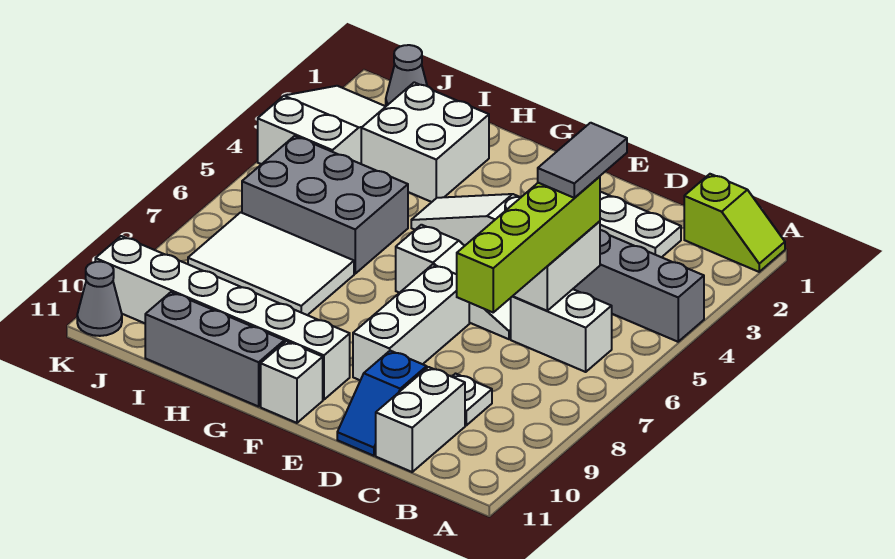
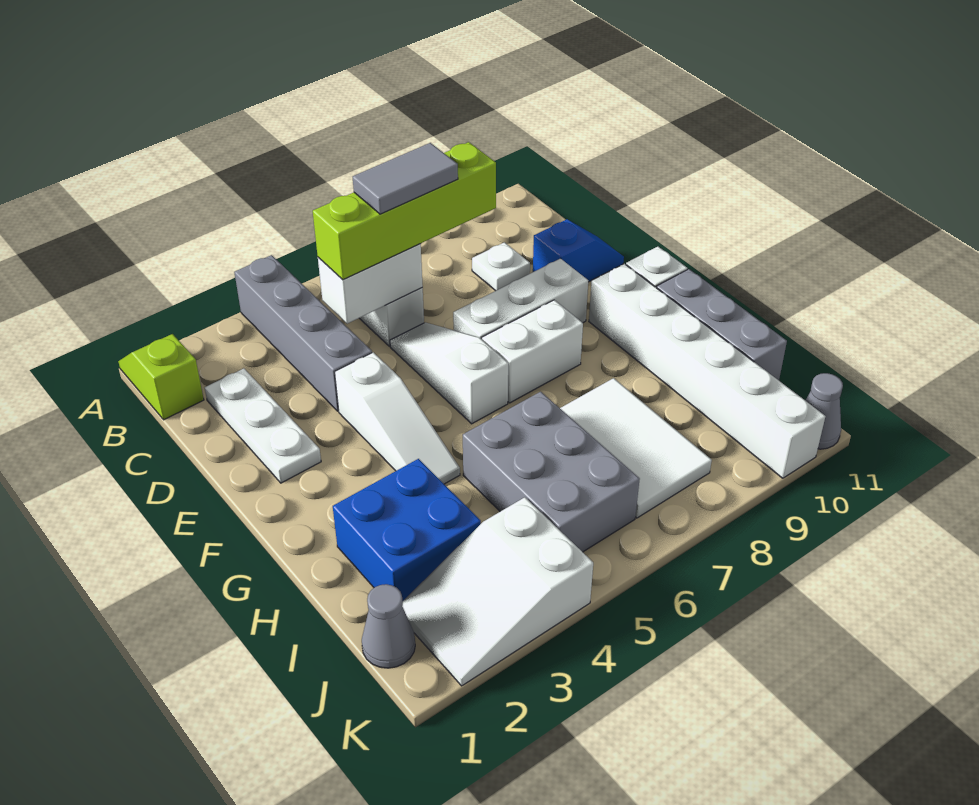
grey 1x2 tile [538,123,627,198] -> grey 1x2 tile moved to [353,143,458,214]
white 1x2 brick [376,367,465,472] -> white 1x2 brick moved to [482,300,583,403]
white 2x2 brick [361,82,489,202] -> blue 2x2 brick [333,459,481,602]

